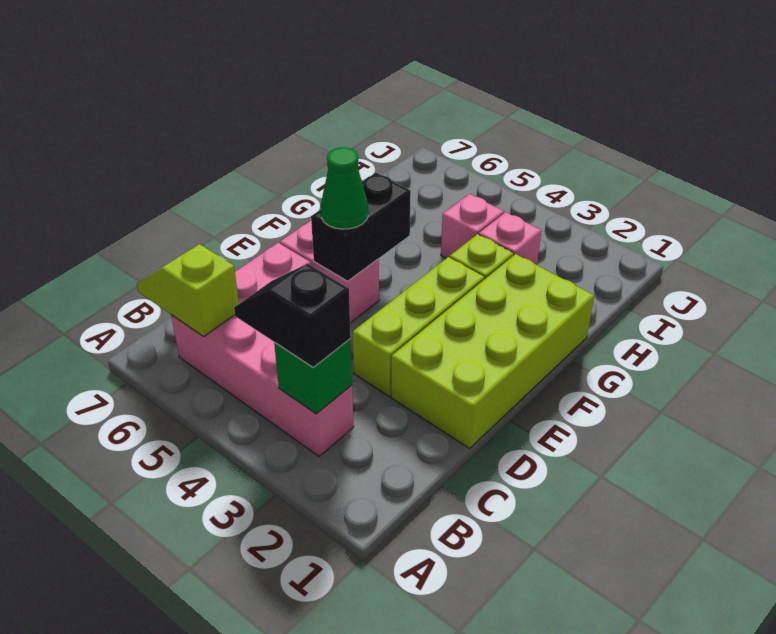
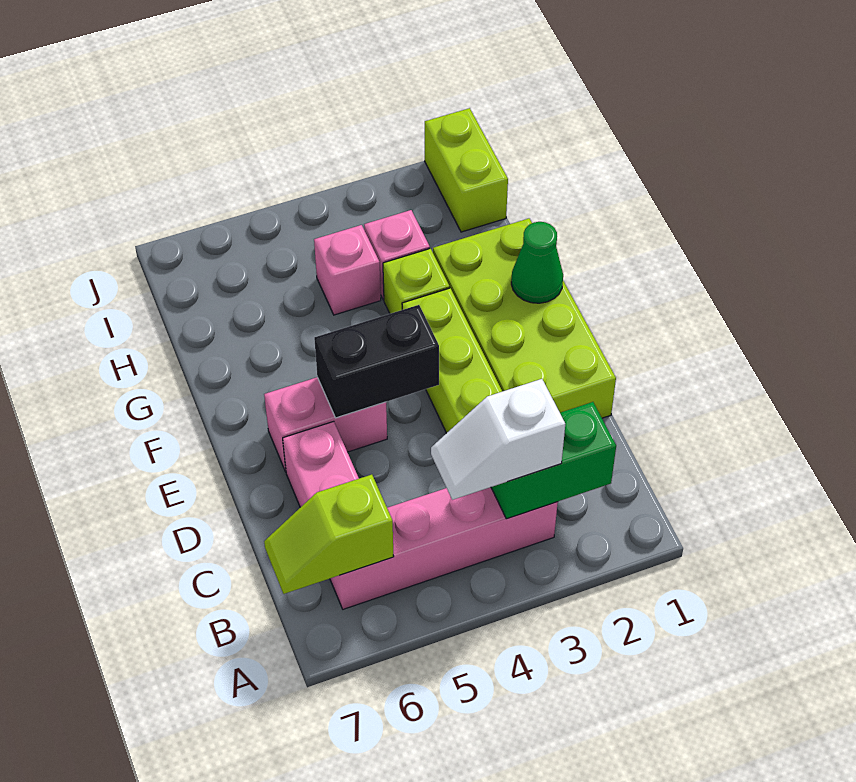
green 1x1 brick [274,339,352,414] -> green 1x2 brick [491,402,616,519]
black 1x2 slope [234,264,351,367] -> white 1x2 slope [431,379,565,500]
black 1x2 brick [311,173,411,281] -> black 1x2 brick turned to [314,305,439,418]
green 1x1 cone [321,147,368,229] -> green 1x1 cone moved to [511,222,563,303]
none -> lime 1x2 brick [425,108,508,232]

